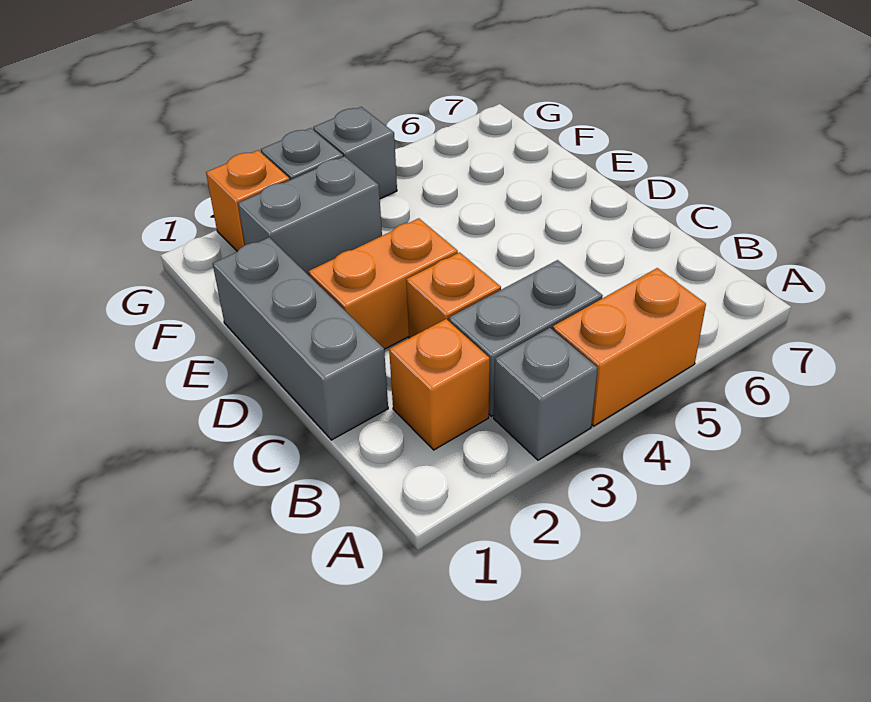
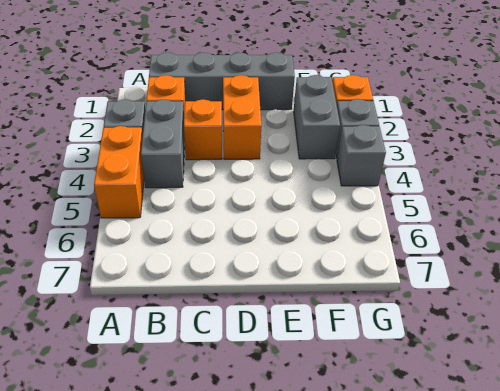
grey 1x3 brick [213,237,388,440] -> grey 1x4 brick [149,53,295,110]

